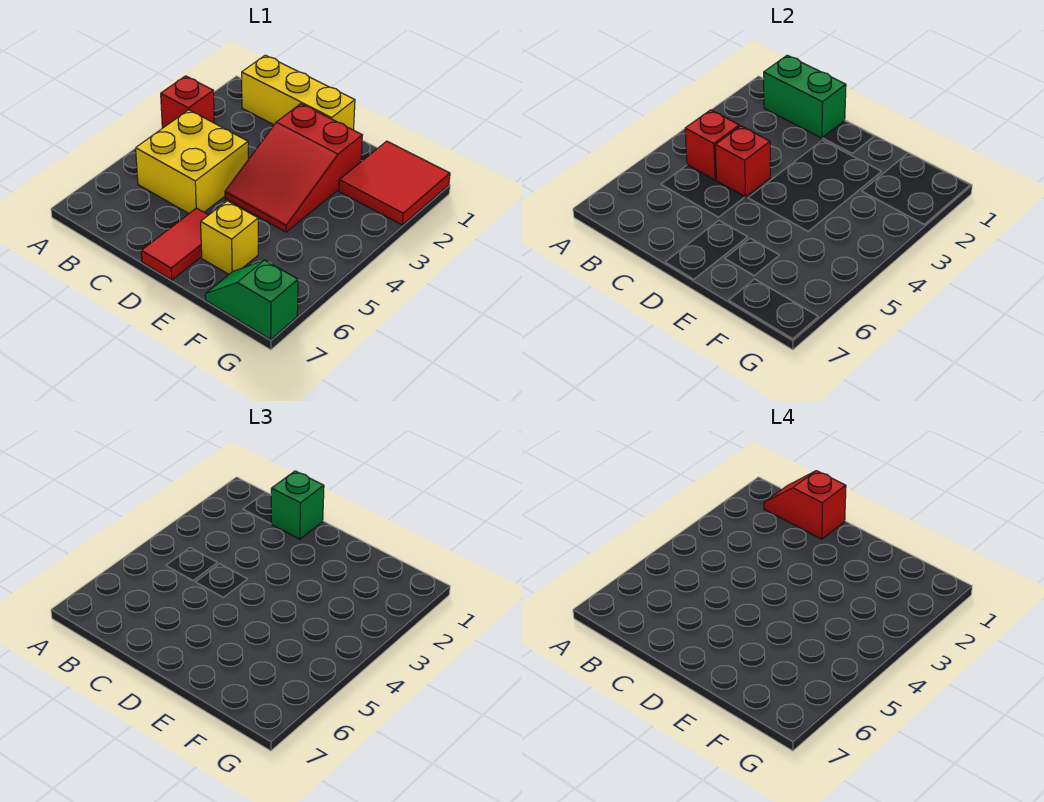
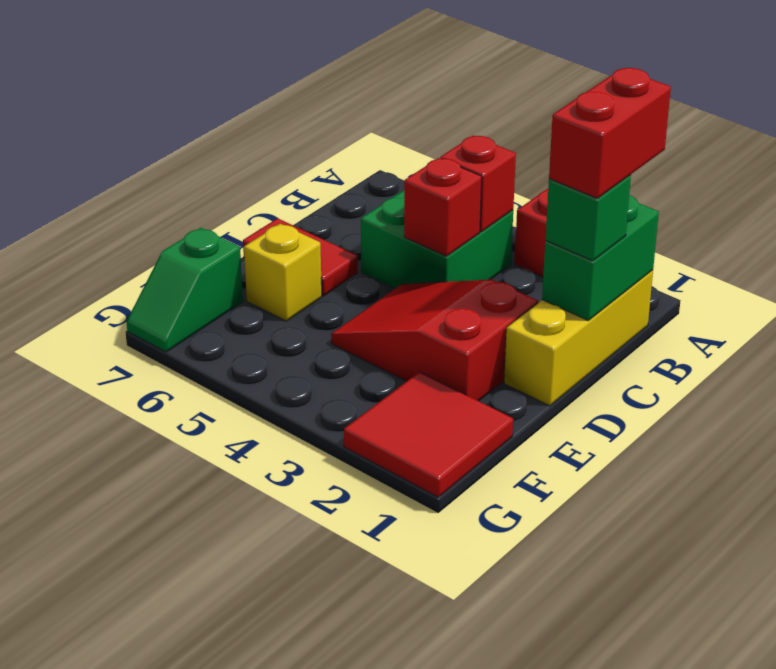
red 1x2 slope [764,471,846,539] -> red 1x2 brick [549,68,671,198]
yellow 2x2 brick [136,110,248,213] -> green 2x2 brick [361,190,513,289]
green 1x2 slope [205,260,298,339] -> green 1x2 slope turned to [126,228,243,352]

